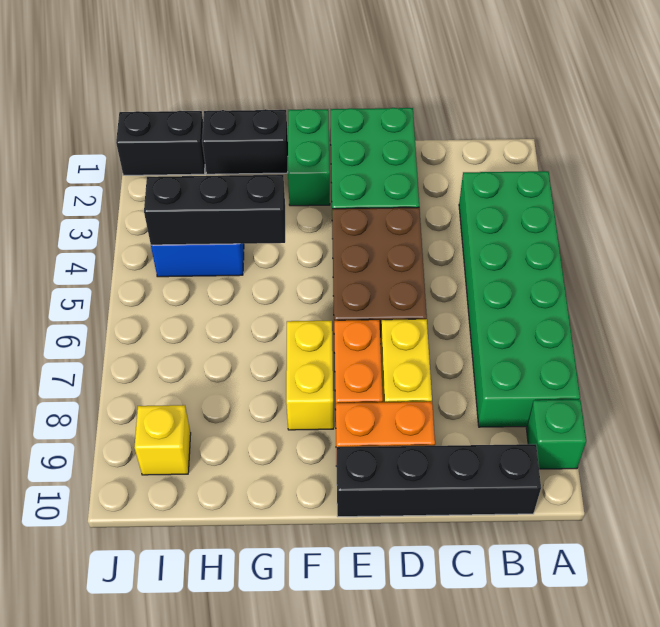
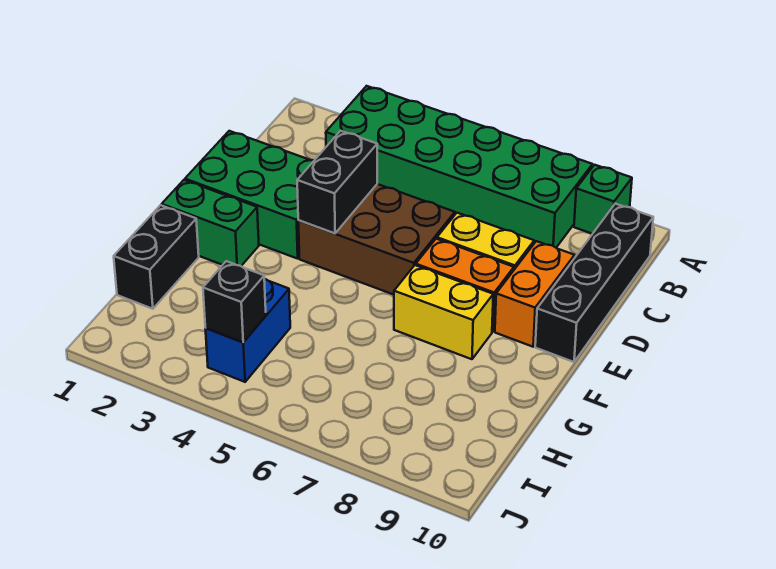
black 1x3 brick [144,175,285,245] -> black 1x1 brick [203,261,266,342]
black 1x2 brick [116,111,205,175] -> black 1x2 brick moved to [297,131,377,233]
yellow 1x1 brick [134,405,191,475] -> none

